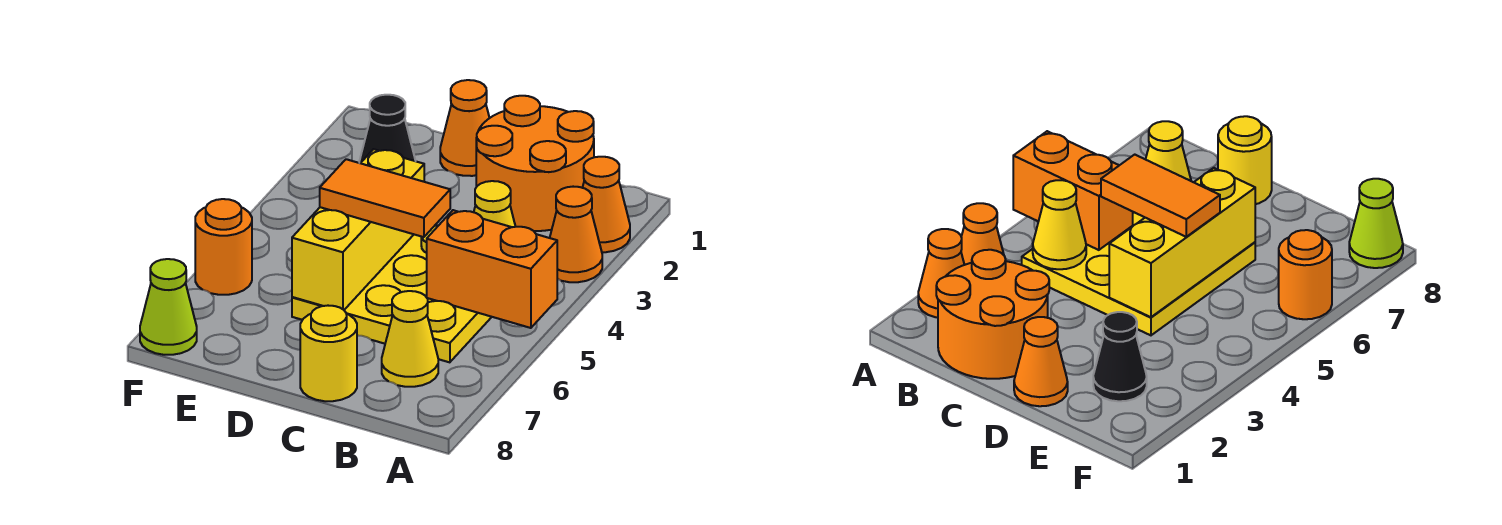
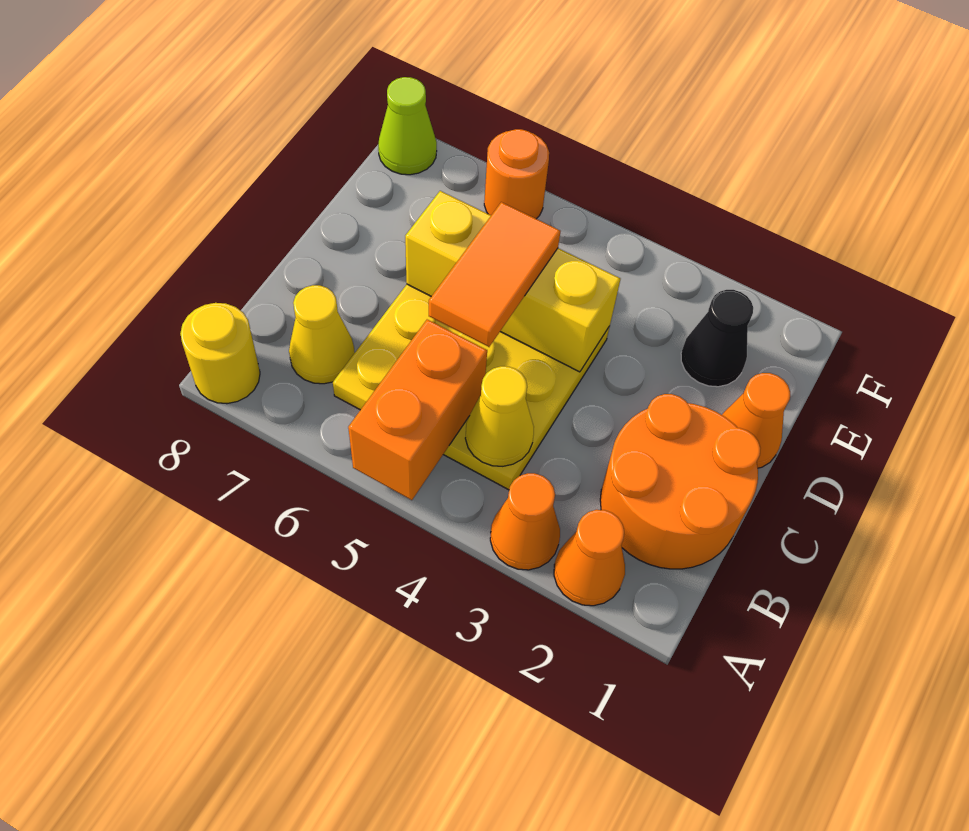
yellow 1x1 round brick [300,306,357,401] -> yellow 1x1 round brick moved to [180,303,260,404]

